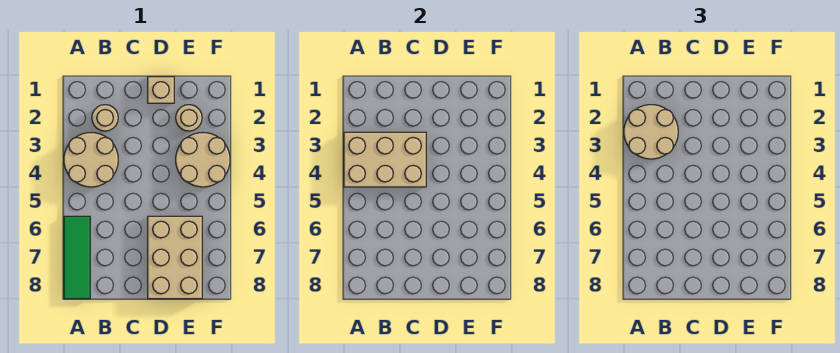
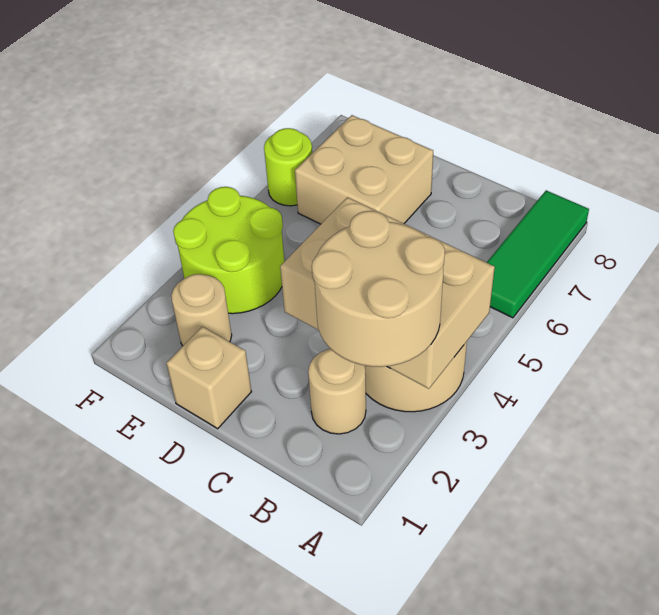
tan 2x3 brick [148,216,202,299] -> tan 2x2 brick [295,115,433,224]
tan 2x2 round brick [176,133,230,187] -> lime 2x2 round brick [173,187,285,314]
none -> lime 1x1 round brick [264,128,312,206]

